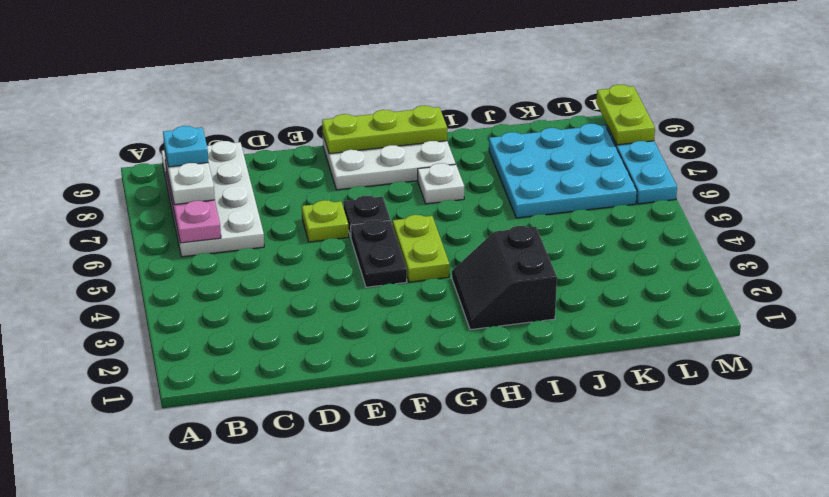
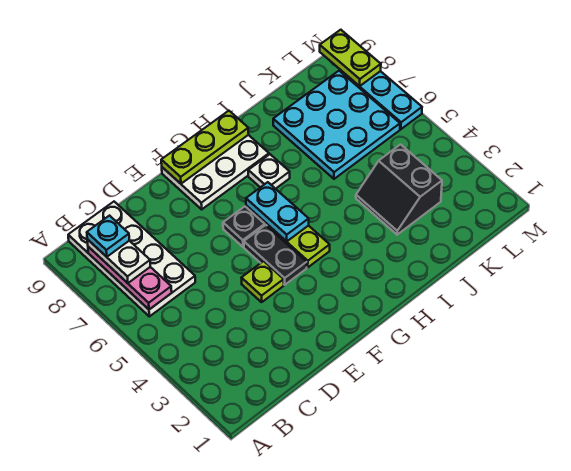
lime 1x1 plate [302,200,349,242] -> lime 1x1 plate moved to [242,261,284,302]
none -> cyan 1x2 plate [246,182,309,241]
black 2x2 slope [452,226,557,330] -> black 2x2 slope moved to [356,145,442,235]

